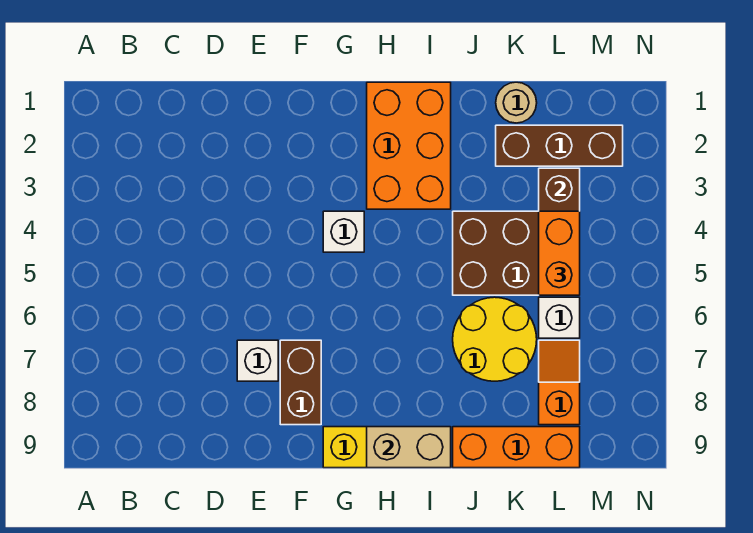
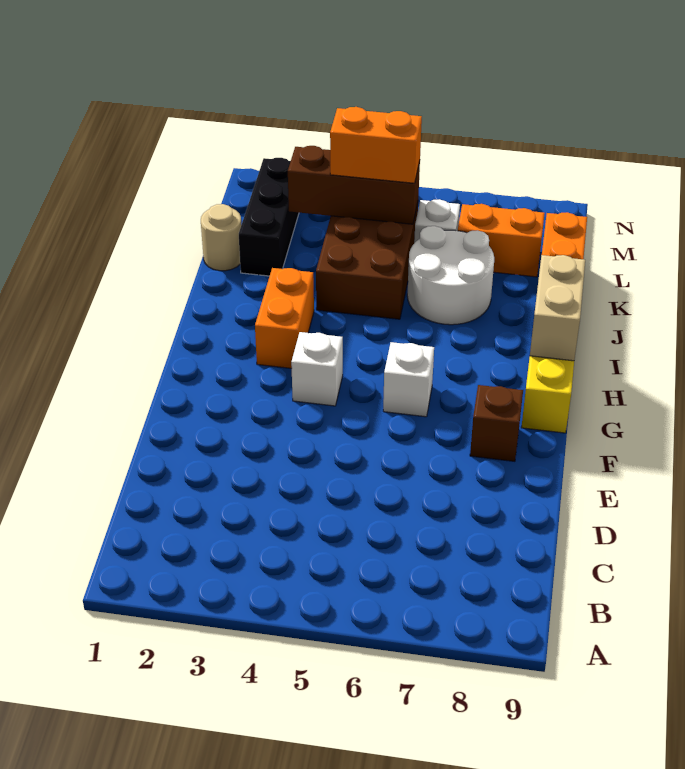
white 1x1 brick [237,340,278,381] -> white 1x1 brick moved to [383,342,434,417]
brown 1x2 brick [280,340,321,425] -> brown 1x1 brick [470,385,523,461]
orange 2x3 brick [367,82,451,209] -> orange 1x2 brick [255,268,314,368]
yellow 2x2 round brick [453,297,537,381] -> white 2x2 round brick [407,226,494,325]
brown 1x3 brick [496,125,623,166] -> black 1x3 brick [239,158,299,276]
orange 1x2 slope [539,340,580,425] -> orange 1x2 brick [458,204,545,277]

